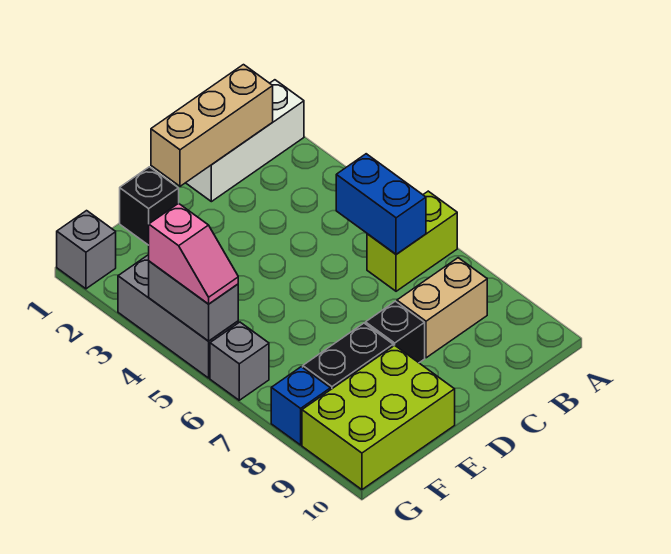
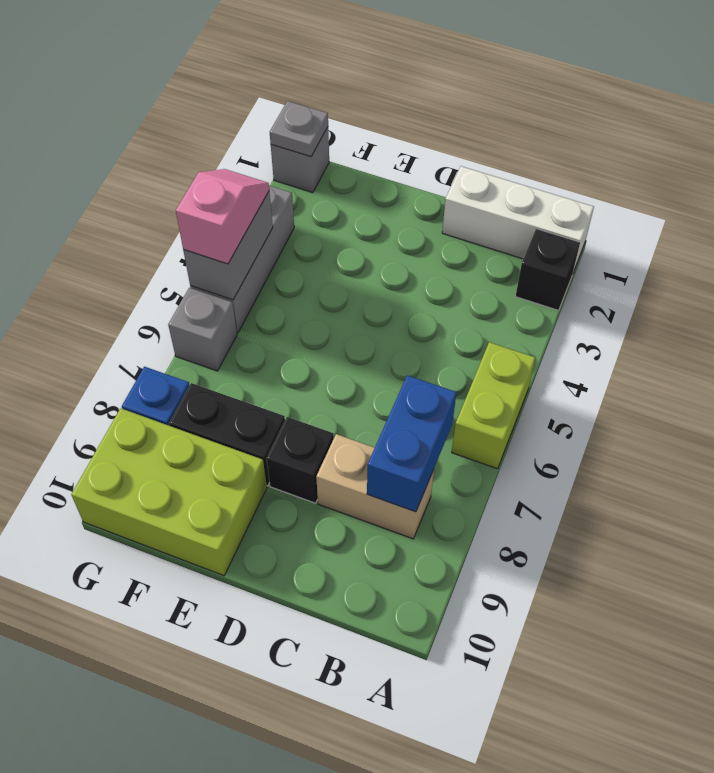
lime 1x2 brick [367,191,457,291] -> lime 1x2 brick turned to [452,342,535,469]
tan 1x3 brick [151,65,273,186] -> none
blue 1x2 brick [336,154,426,254] -> blue 1x2 brick moved to [367,375,456,512]
black 1x1 brick [120,167,179,245] -> black 1x1 brick moved to [516,229,580,310]
none -> grey 1x1 plate [270,101,328,156]
pink 1x2 slope [149,203,238,304] -> pink 1x2 slope turned to [176,169,269,264]

